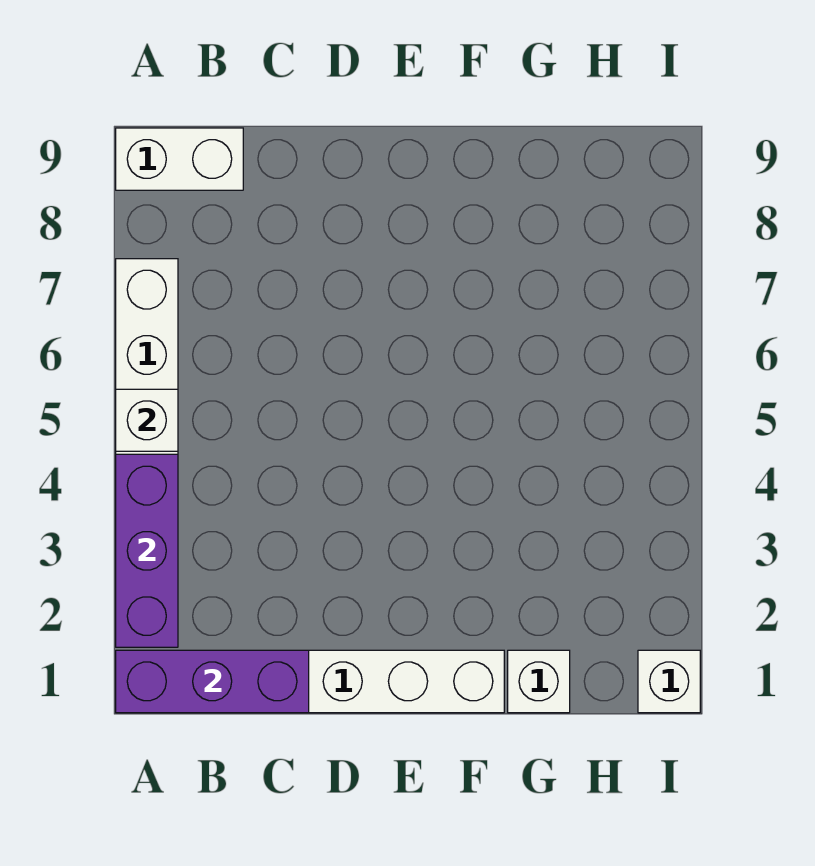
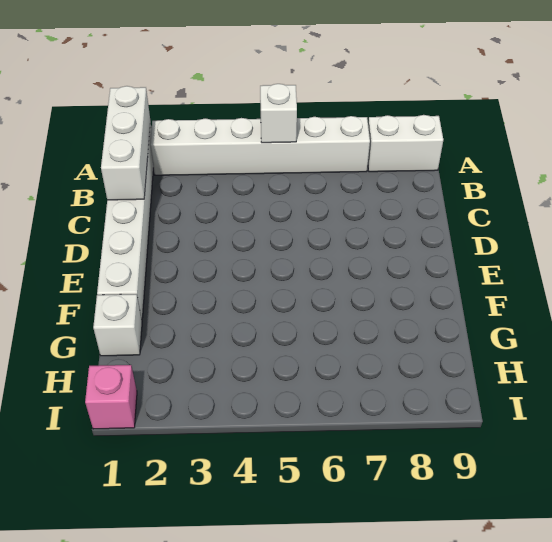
purple 1x3 brick [116,650,309,713] -> white 1x3 brick [101,86,150,200]
purple 1x3 brick [116,454,178,647] -> none
white 1x2 brick [116,128,243,190] -> white 1x2 brick turned to [368,115,443,172]
white 1x1 brick [638,650,700,713] -> pink 1x1 brick [85,365,137,429]

